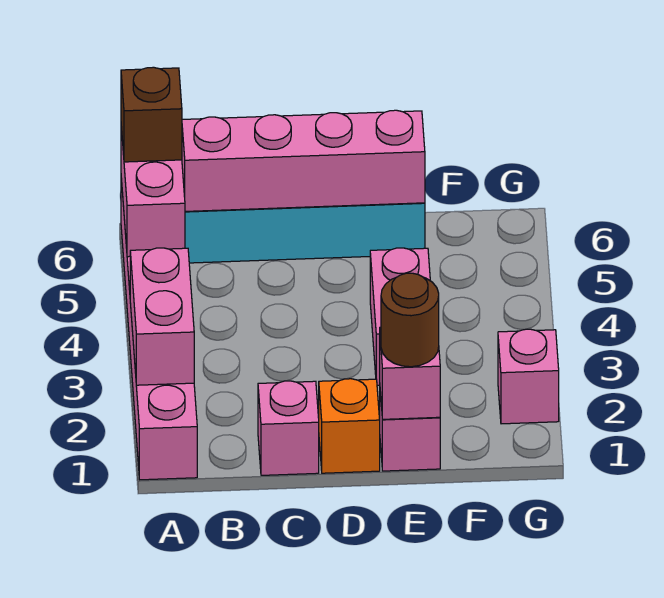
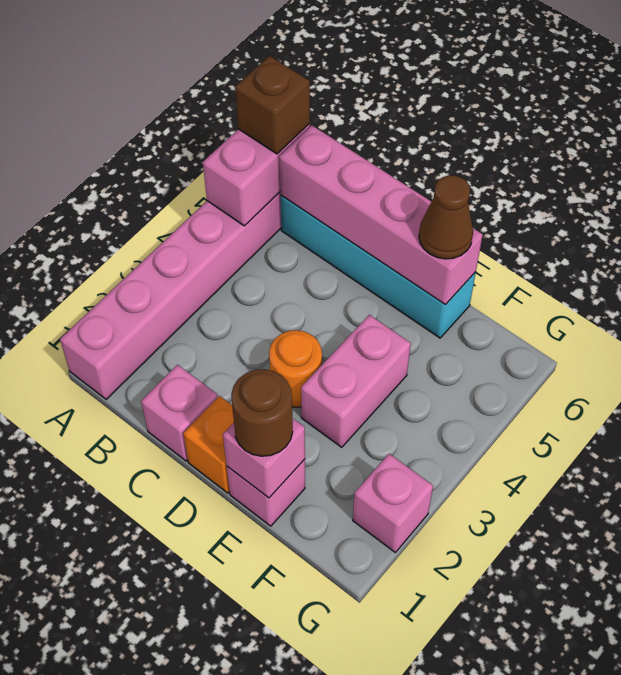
pink 1x2 brick [130,248,194,385] -> none
none -> orange 1x1 round brick [269,330,322,407]
none -> brown 1x1 cone [419,175,473,259]

